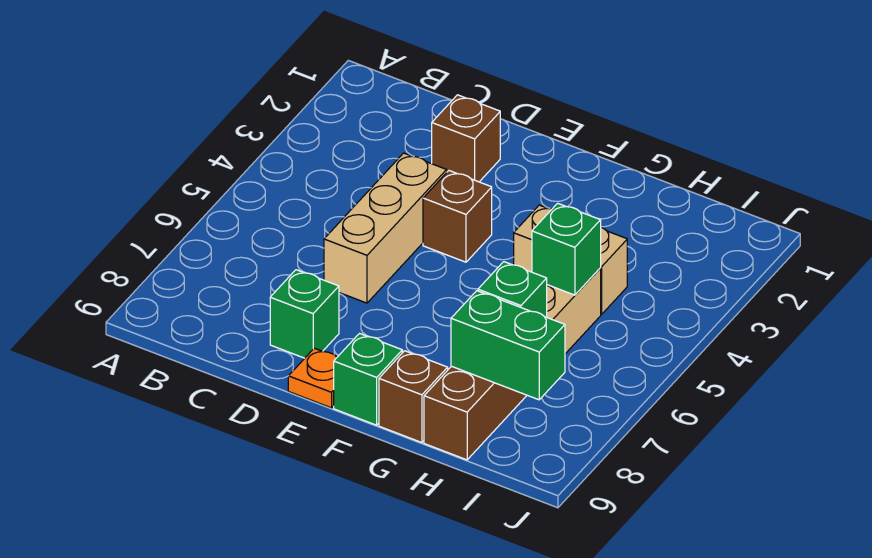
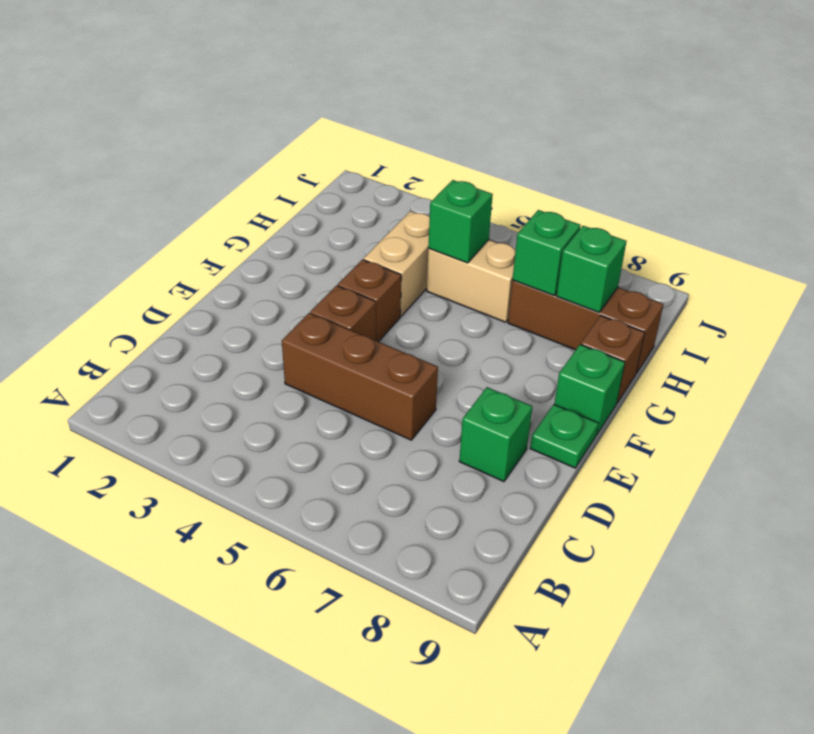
brown 1x1 brick [432,95,500,182] -> brown 1x1 brick moved to [338,260,401,342]
tan 1x3 brick [324,153,447,303] -> brown 1x3 brick [282,313,438,440]
orange 1x1 plate [288,348,337,408] -> green 1x1 plate [530,404,598,468]
green 1x2 brick [451,291,565,400] -> green 1x1 brick [556,226,626,312]

